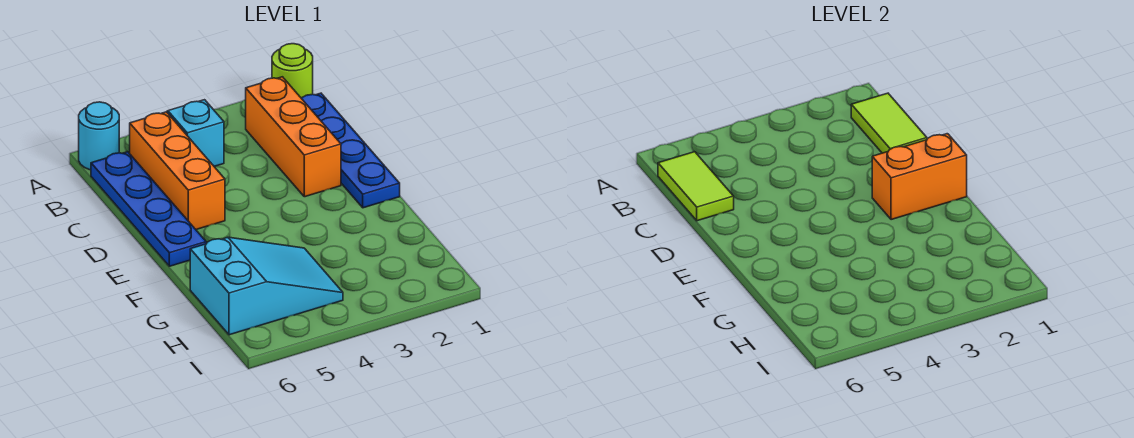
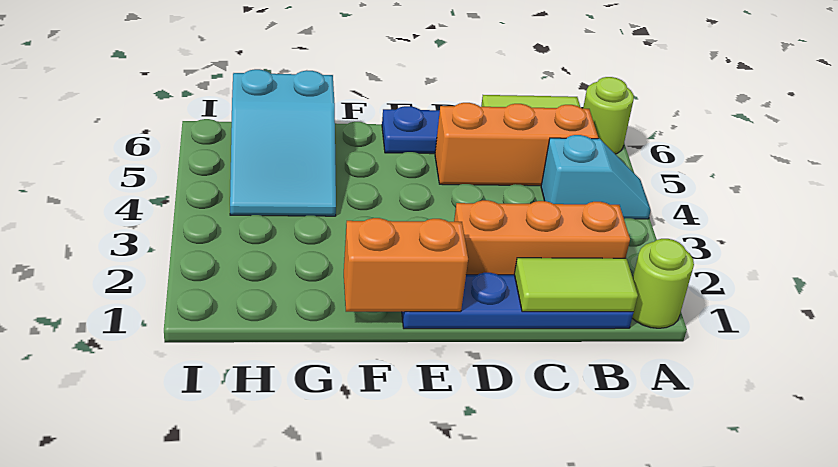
cyan 1x1 round brick [79,102,119,170] -> lime 1x1 round brick [583,77,634,154]
orange 1x2 brick [872,134,967,220] -> orange 1x2 brick turned to [344,218,468,312]

